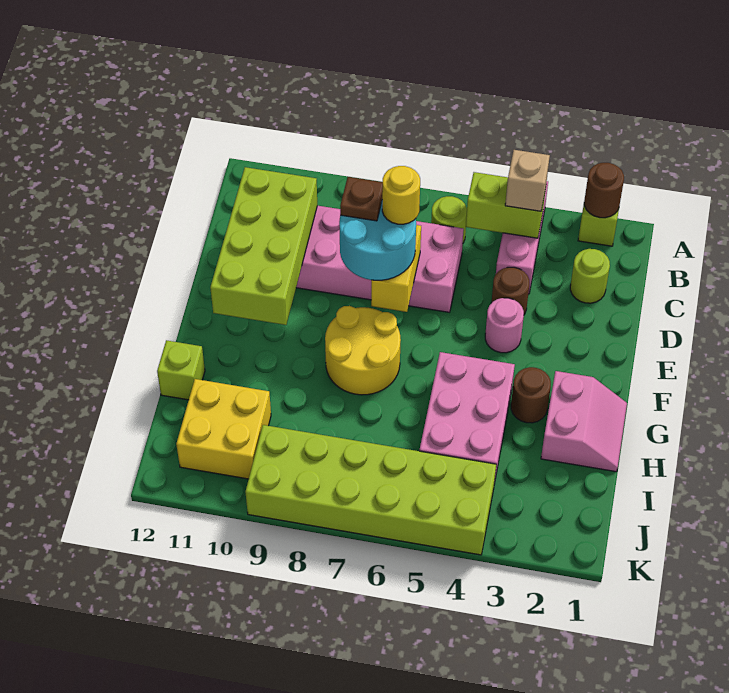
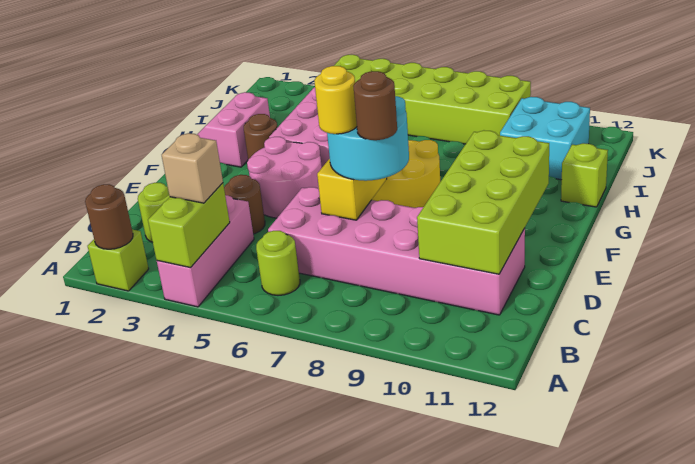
lime 1x2 brick [466,172,546,238] -> lime 1x2 brick turned to [148,183,230,268]
brown 1x1 plate [340,177,383,221] -> brown 1x1 round brick [353,71,397,140]
pink 1x1 round brick [485,298,524,353] -> pink 2x2 round brick [247,137,322,218]
yellow 2x2 brick [176,379,271,479] -> cyan 2x2 brick [500,97,590,180]

